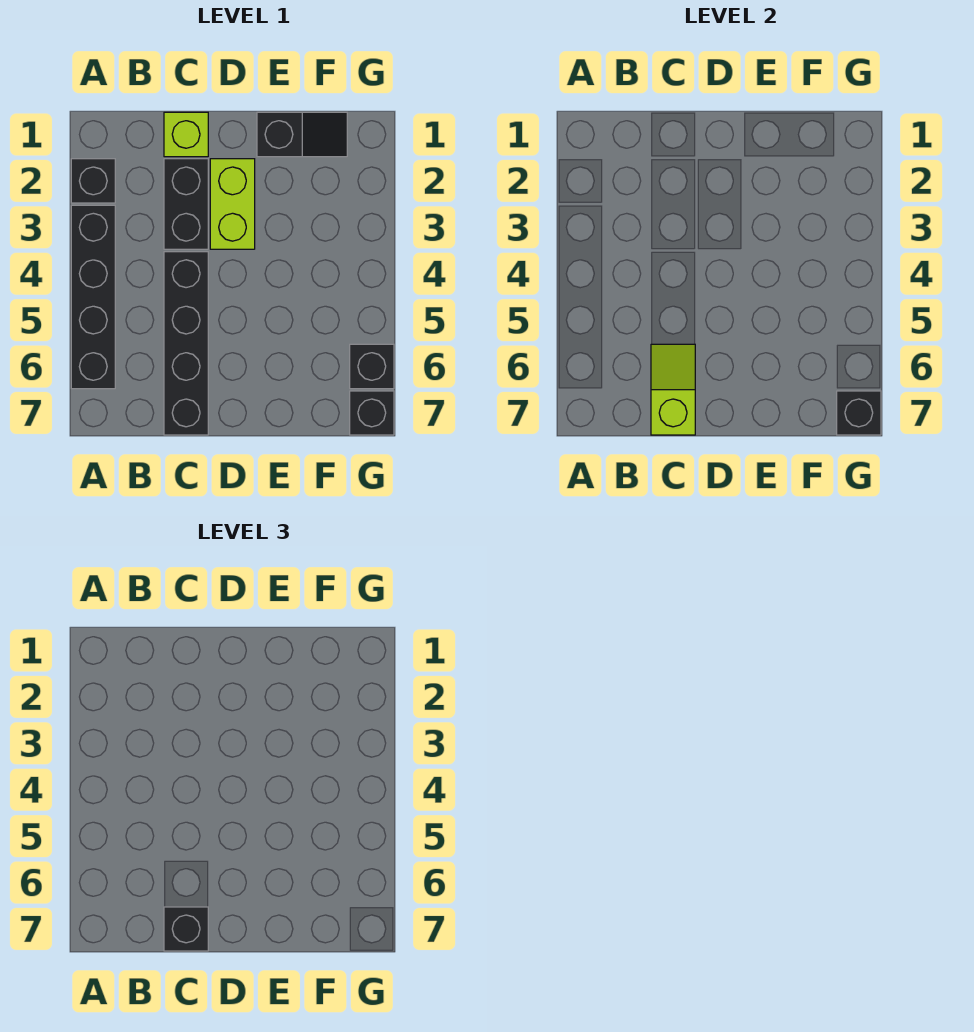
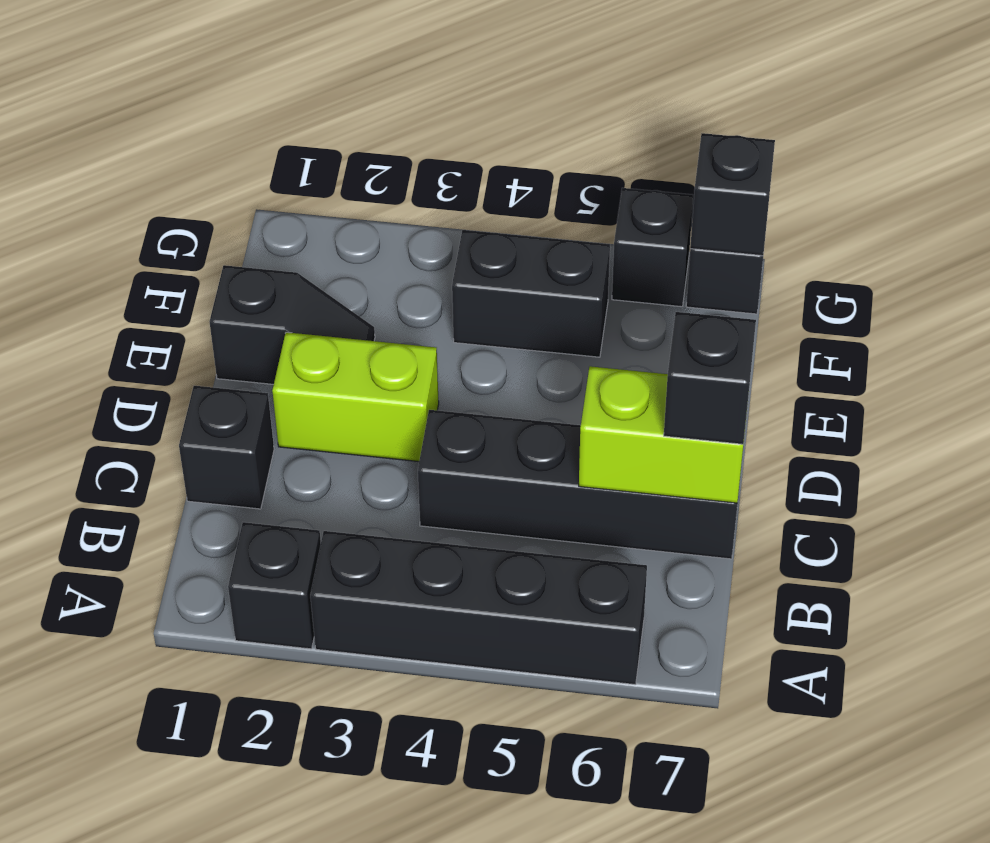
lime 1x1 brick [164,112,208,157] -> black 1x1 brick [179,386,274,509]
black 1x2 brick [164,159,208,249] -> black 1x2 brick moved to [452,230,610,357]
lime 1x2 slope [651,344,695,435] -> lime 1x2 brick [579,366,747,503]
black 1x2 slope [257,112,347,157] -> black 1x2 slope turned to [210,265,375,384]

